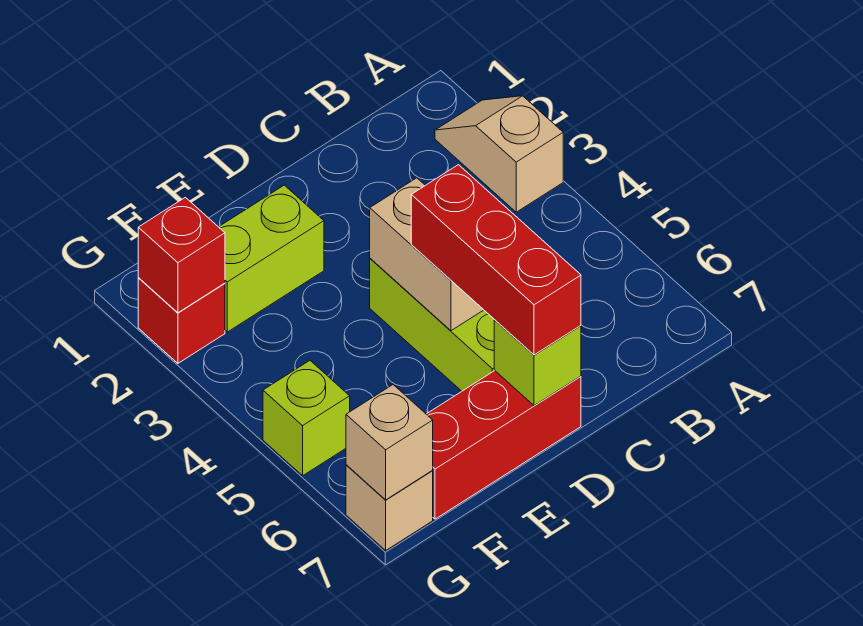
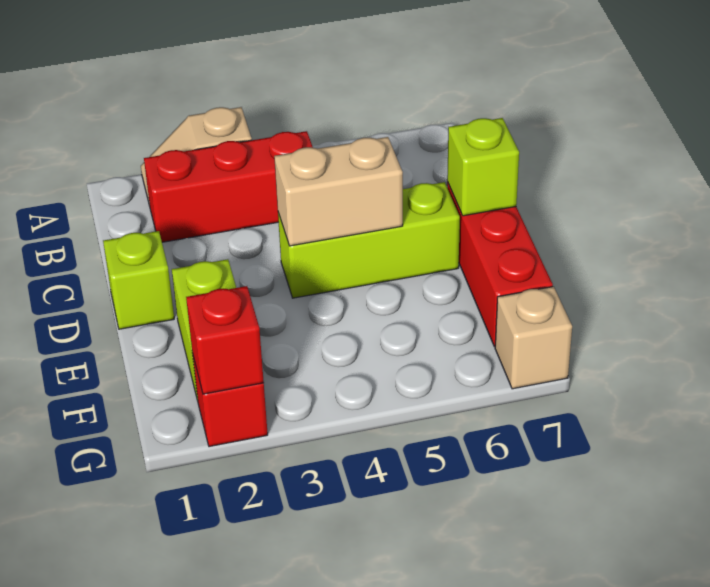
red 1x3 brick [411,165,581,355] -> red 1x3 brick moved to [144,131,313,242]
lime 1x1 brick [263,361,350,476] -> lime 1x1 brick moved to [103,231,174,329]
tan 1x1 brick [346,385,433,500] -> none

